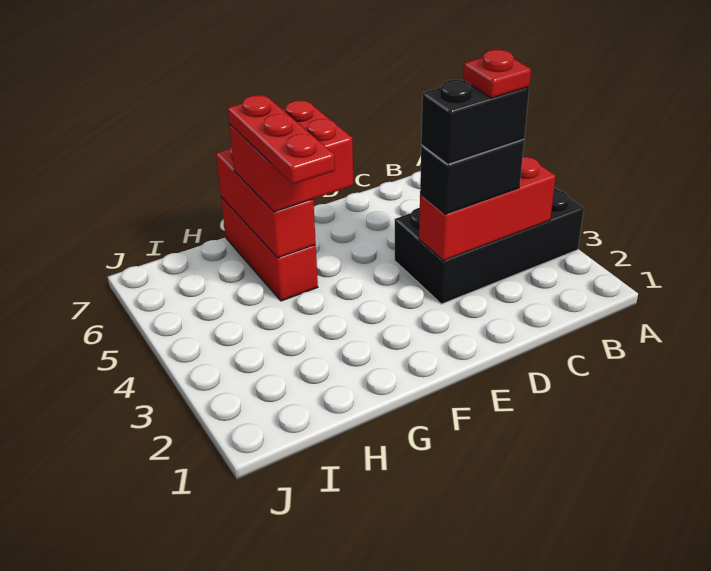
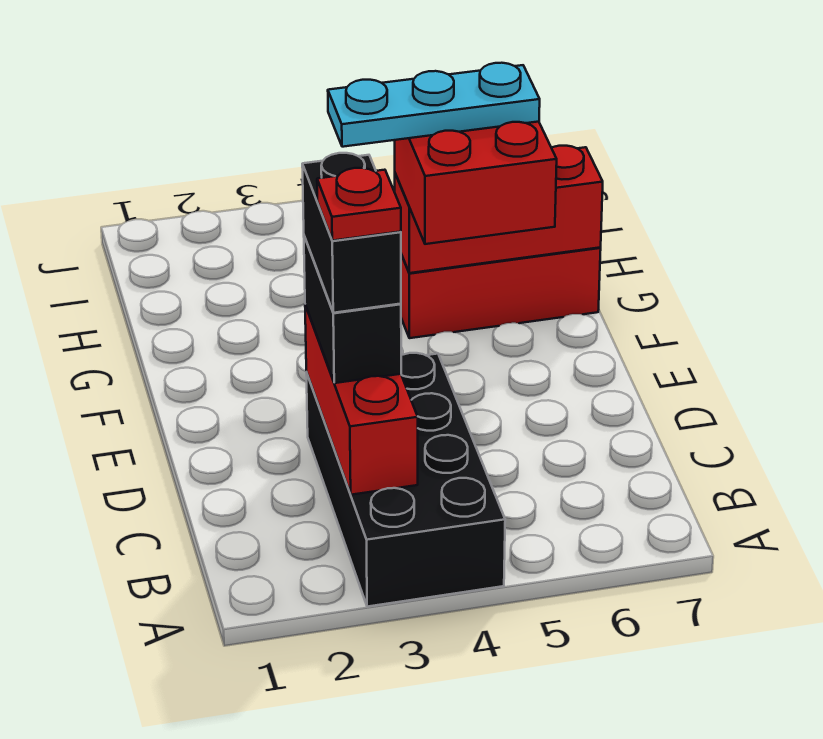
red 1x3 plate [228,95,335,184] -> cyan 1x3 plate [328,63,540,147]

